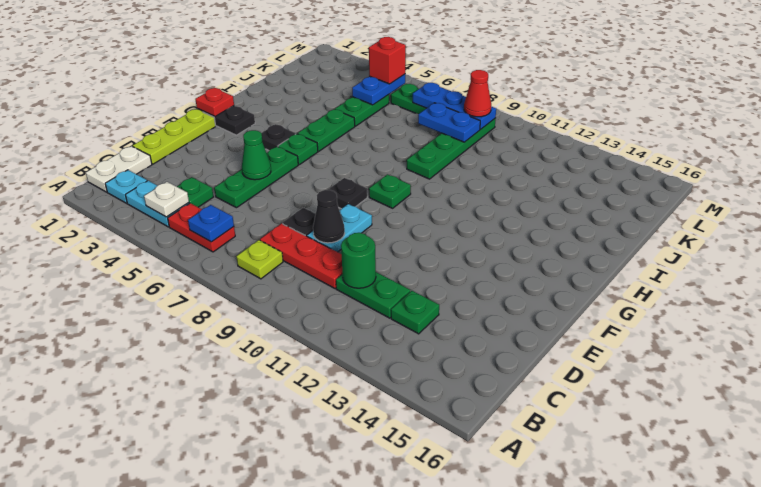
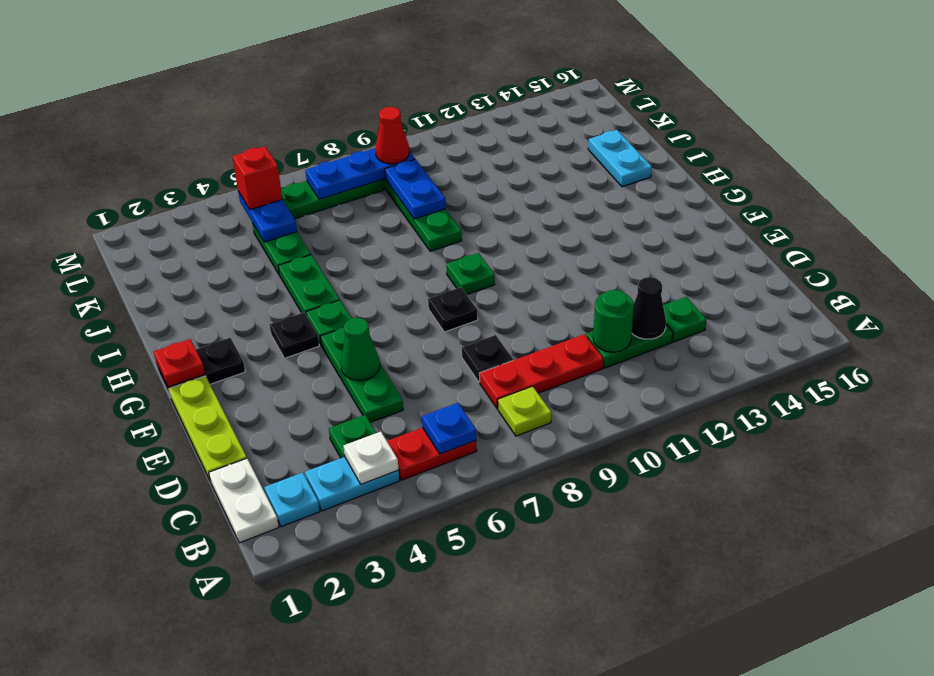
cyan 1x2 plate [307,204,372,252] -> cyan 1x2 plate moved to [588,130,652,187]
black 1x1 cone [313,190,345,243] -> black 1x1 cone moved to [632,277,666,339]
blue 1x2 plate [418,103,480,142] -> blue 1x2 plate turned to [385,159,446,219]

